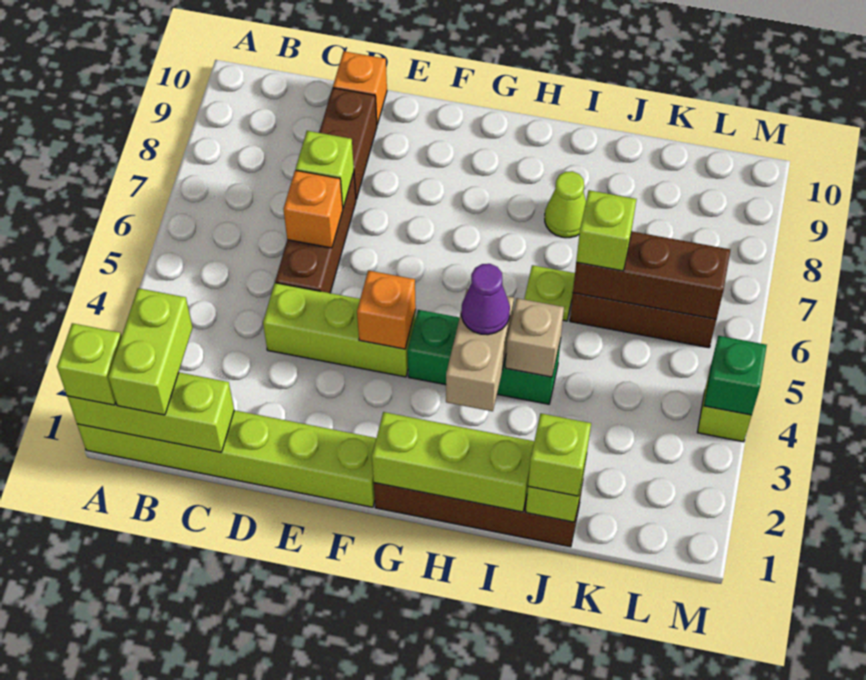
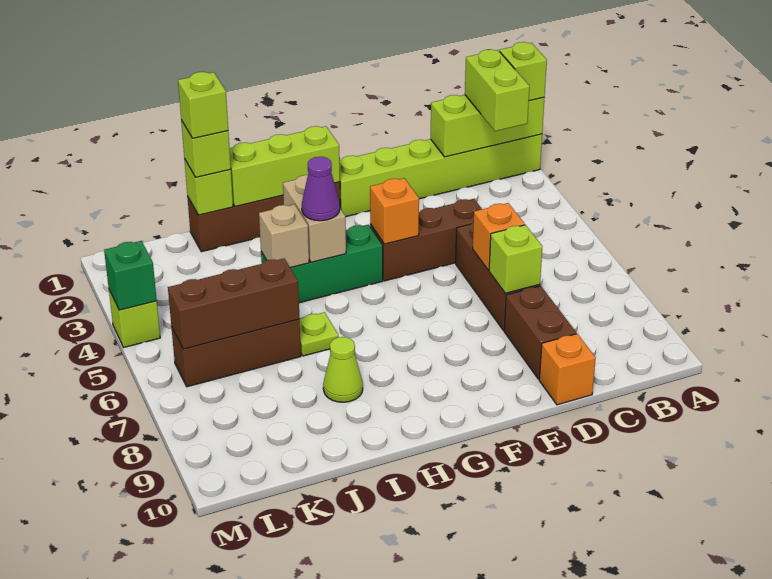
lime 1x3 brick [263,283,416,377] -> brown 1x3 brick [370,199,482,281]
lime 1x1 brick [576,190,636,271] -> lime 1x1 brick moved to [178,72,228,138]

